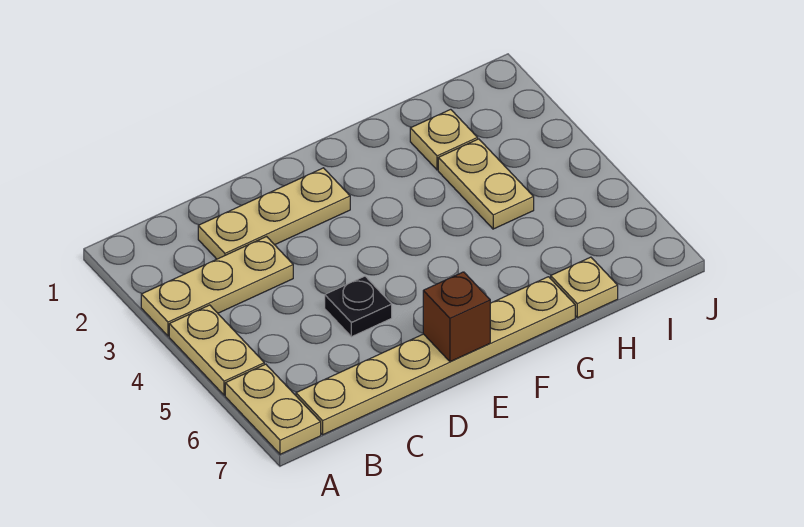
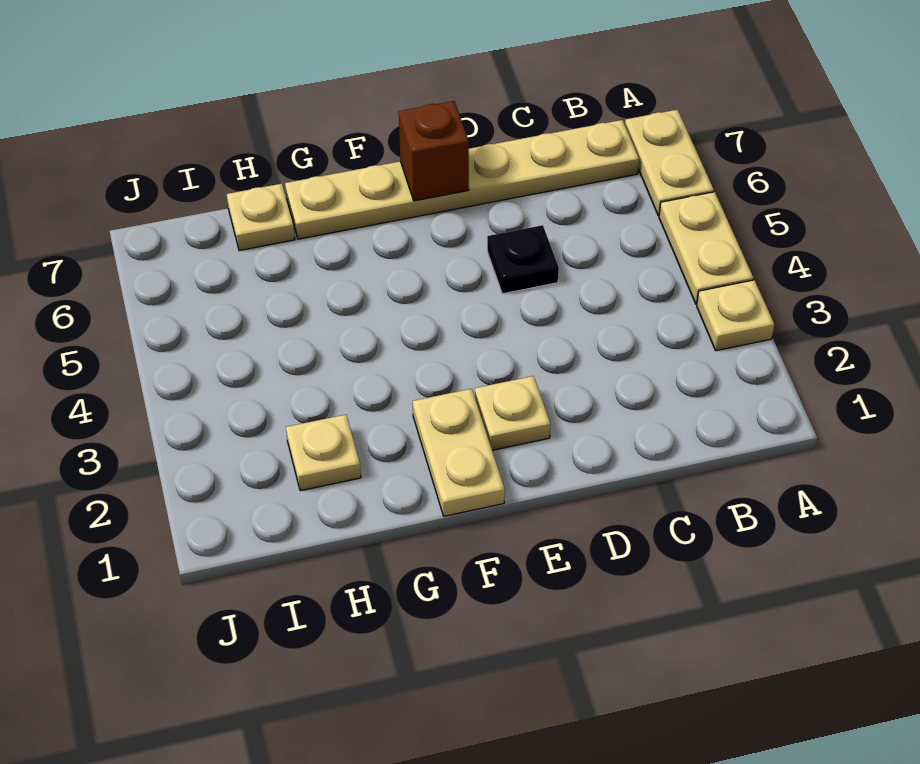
tan 1x3 plate [141,237,293,336] -> tan 1x1 plate [697,280,774,351]
tan 1x3 plate [198,168,350,259] -> tan 1x1 plate [475,376,550,450]
tan 1x2 plate [438,139,534,229] -> tan 1x2 plate moved to [413,389,505,516]

